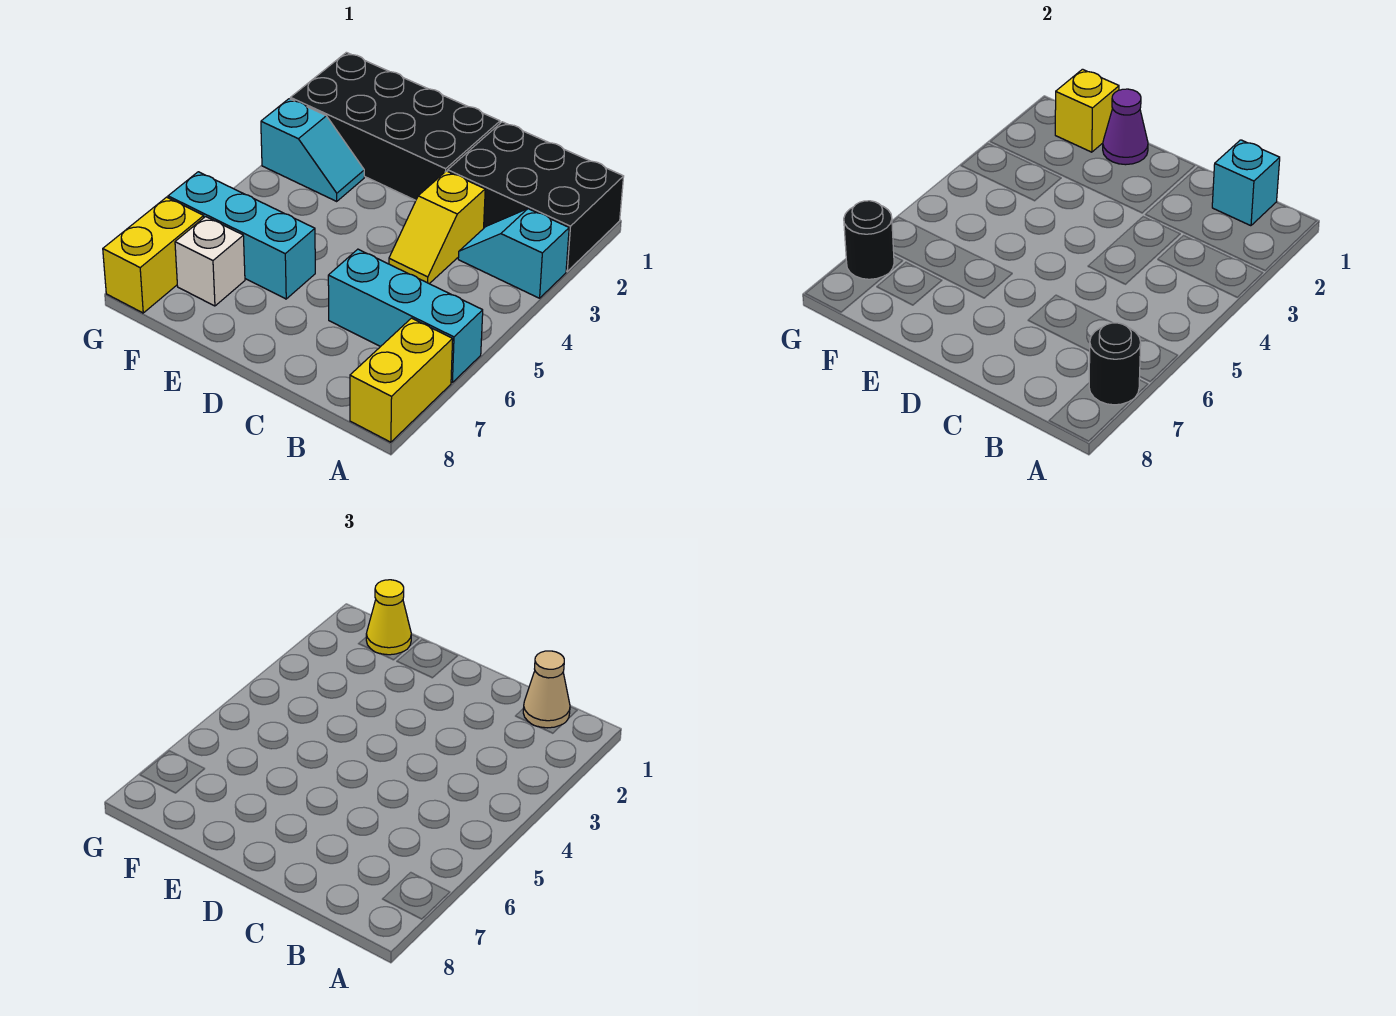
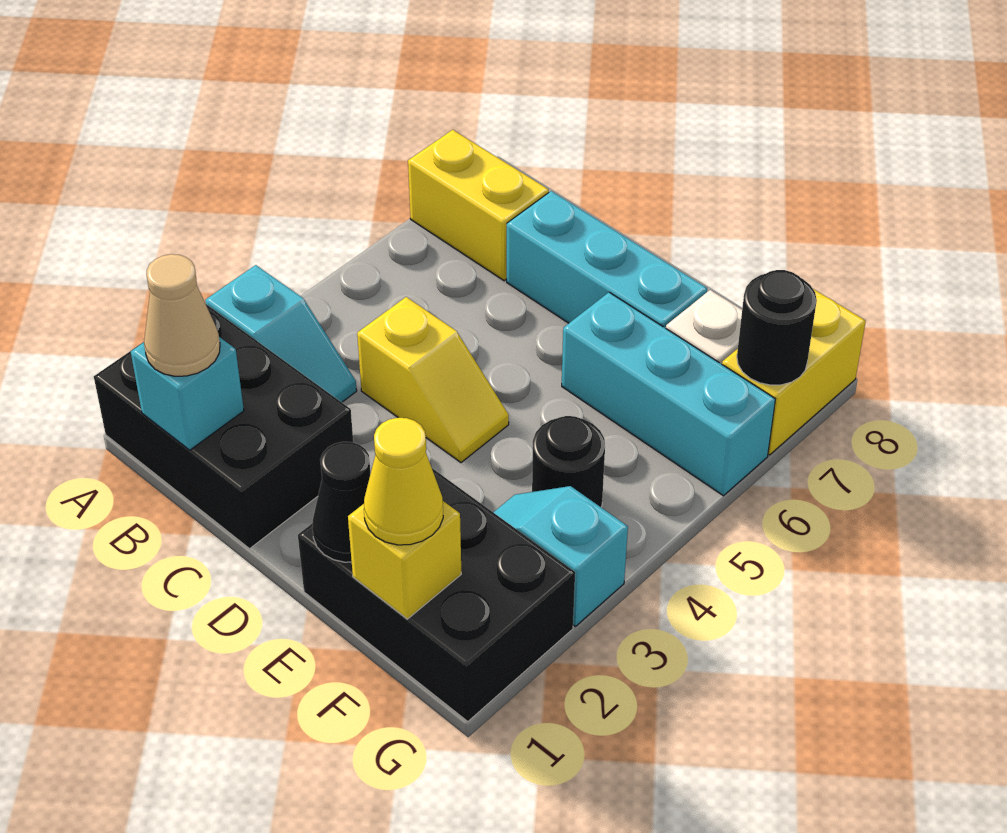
cyan 1x3 brick [328,249,483,382] -> cyan 1x3 brick moved to [507,191,707,328]
yellow 1x2 brick [350,318,453,442] -> yellow 1x2 brick turned to [408,130,549,281]
black 1x1 round brick [1089,323,1141,405] -> black 1x1 round brick moved to [532,416,605,507]
yellow 1x2 slope [389,171,485,284] -> yellow 1x2 slope turned to [357,297,509,463]
black 2x4 brick [290,52,500,200] -> black 2x3 brick [298,468,575,721]
purple 1x1 cone [1103,89,1148,165] -> black 1x1 cone [312,442,370,562]

